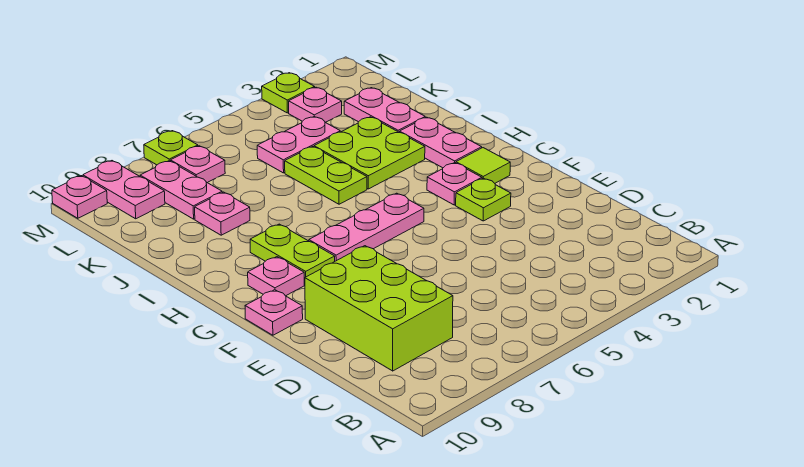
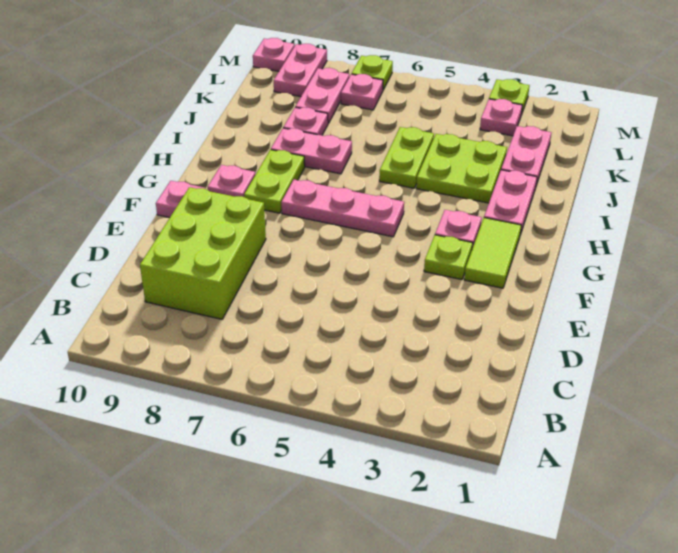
lime 1x1 tile [456,148,510,183] -> lime 1x2 tile [464,218,521,288]
pink 1x2 plate [257,117,340,173] -> pink 1x2 plate moved to [271,128,352,174]

